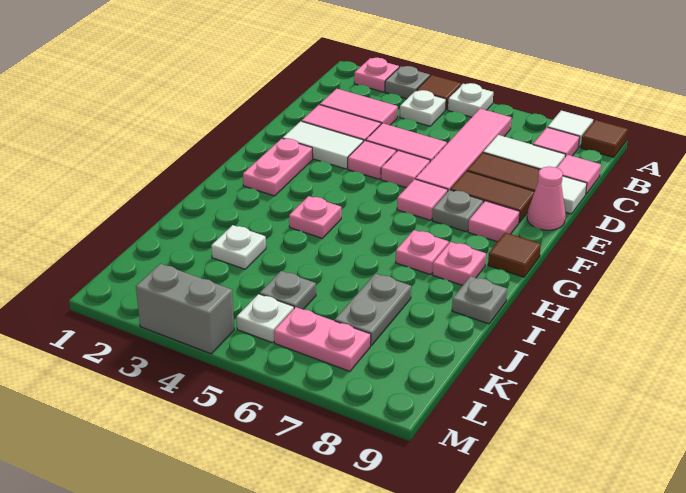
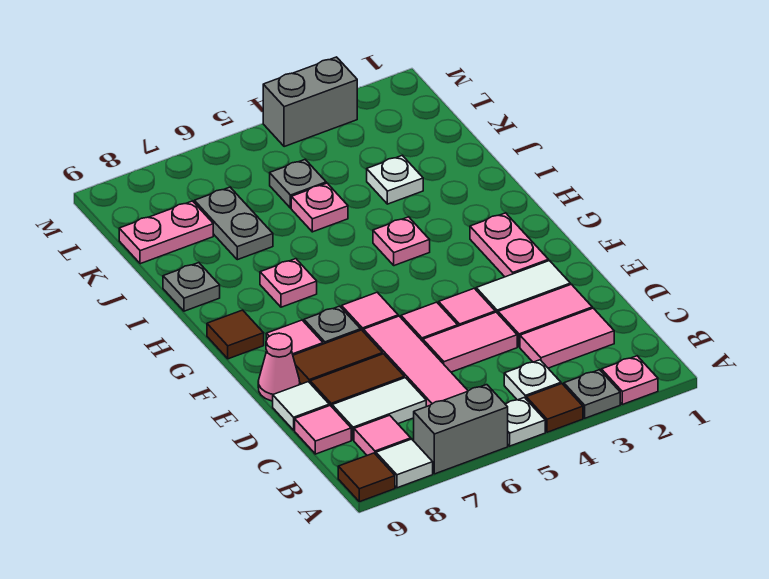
none -> grey 1x2 brick [414,385,508,474]
pink 1x1 plate [433,242,486,285] -> pink 1x1 plate moved to [291,183,348,232]
white 1x1 plate [237,294,294,343] -> none
pink 1x2 plate [274,307,371,371] -> pink 1x2 plate moved to [119,201,213,264]

